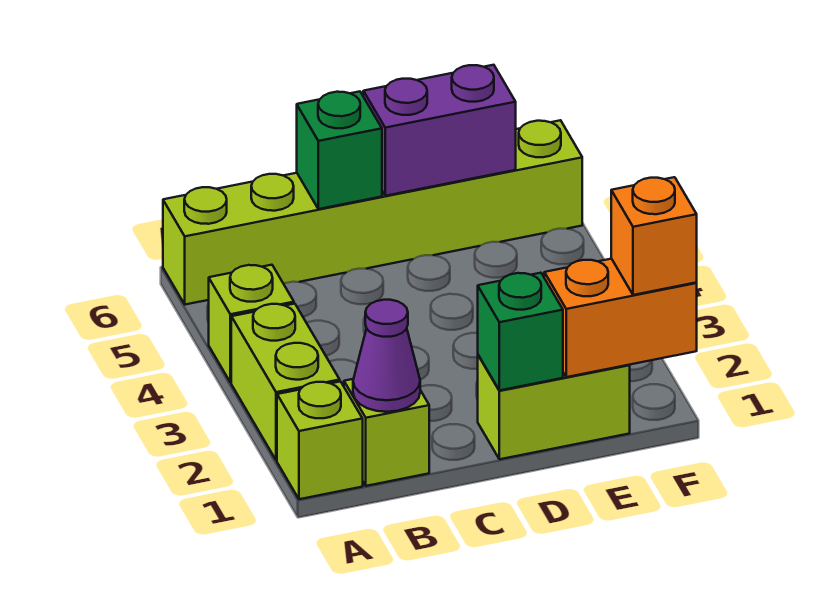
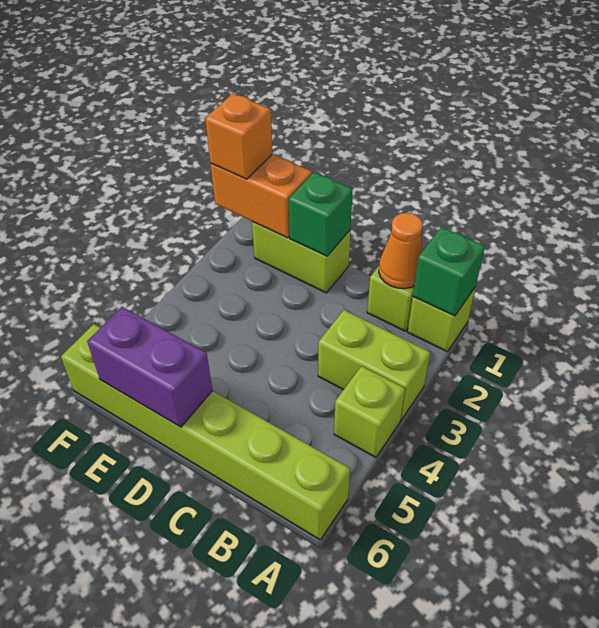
lime 1x2 brick [231,304,340,460] -> lime 1x2 brick turned to [318,310,430,420]
purple 1x1 cone [353,300,420,412] -> orange 1x1 cone [379,213,423,289]
green 1x1 brick [297,91,382,209] -> green 1x1 brick moved to [413,227,485,316]

